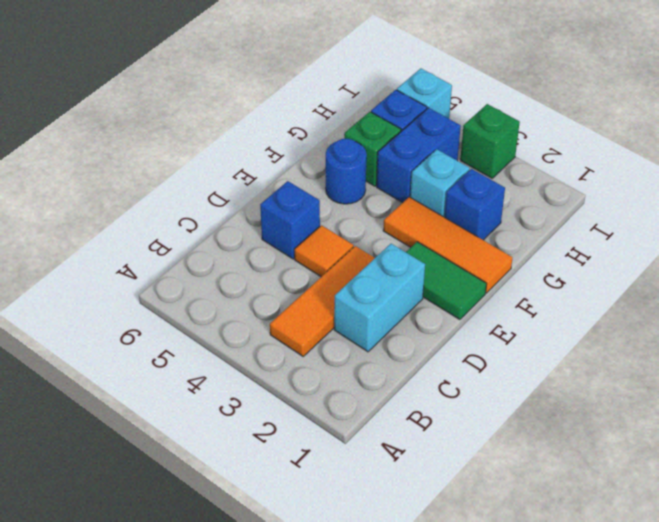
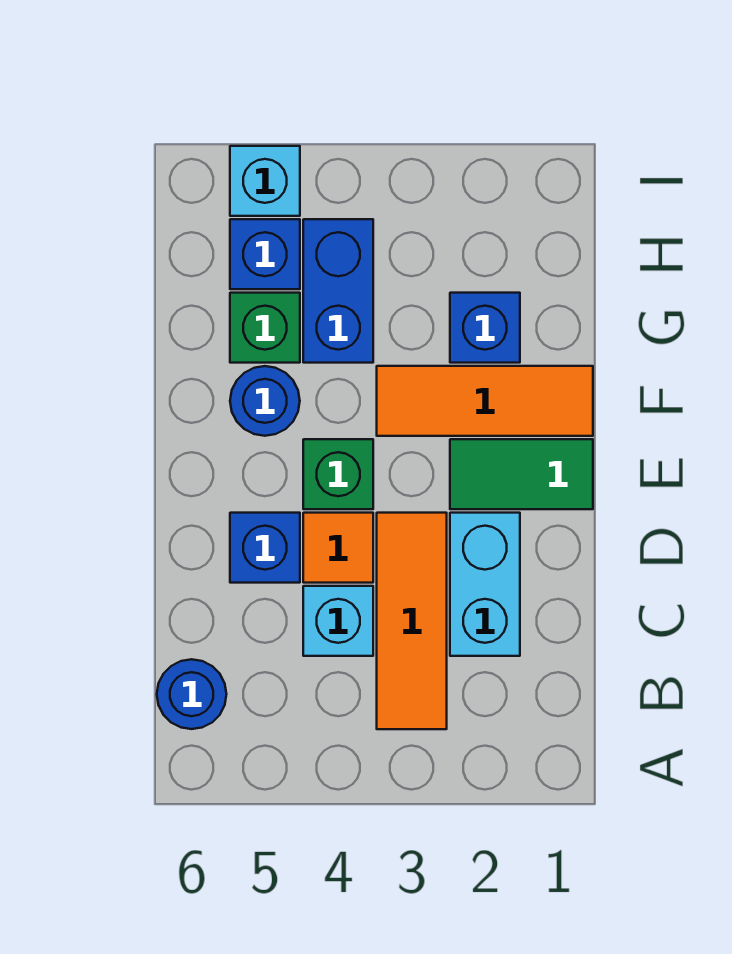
none -> blue 1x1 round brick [157,659,227,729]
cyan 1x1 brick [410,149,470,217] -> cyan 1x1 brick moved to [303,586,373,656]
green 1x1 brick [460,104,520,178] -> green 1x1 brick moved to [303,439,373,509]

